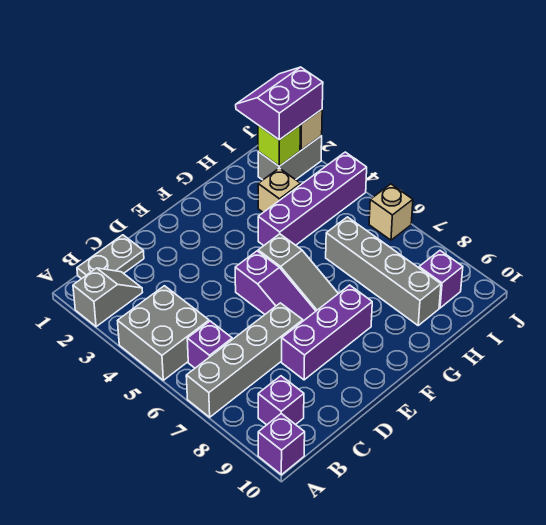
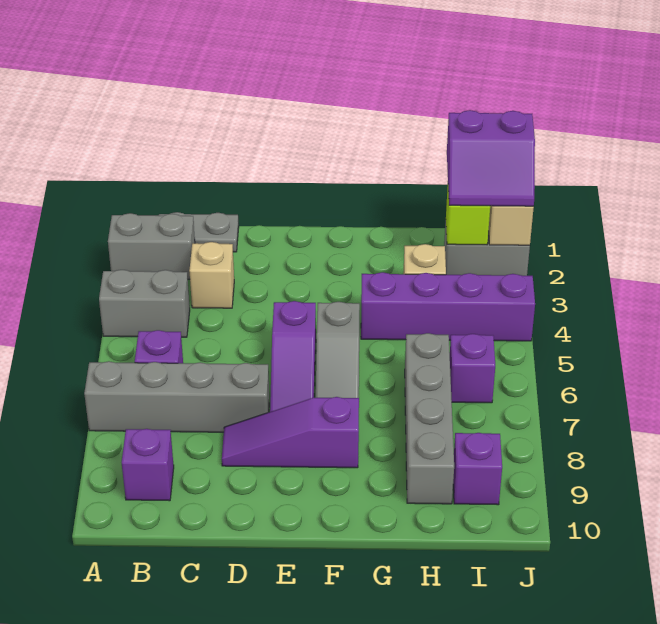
grey 1x2 slope [73,268,143,327] -> grey 1x2 brick [108,213,195,279]
grey 2x2 brick [118,286,209,380] -> grey 1x2 brick [99,270,190,337]
purple 1x1 brick [258,414,305,475] -> purple 1x1 brick moved to [450,334,495,403]
purple 1x3 brick [282,285,372,380] -> purple 1x3 slope [222,397,359,468]
purple 2x2 slope [236,67,323,140] -> purple 2x2 slope turned to [447,110,535,206]
tan 1x1 brick [369,184,413,240] -> tan 1x1 brick moved to [189,242,234,308]

